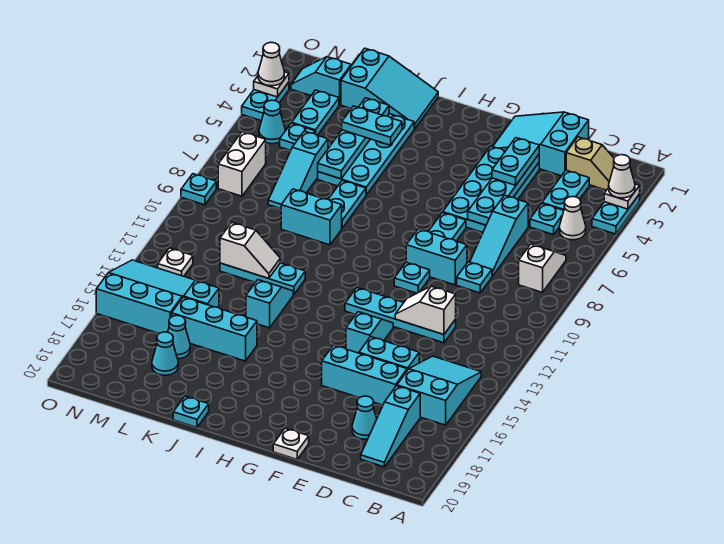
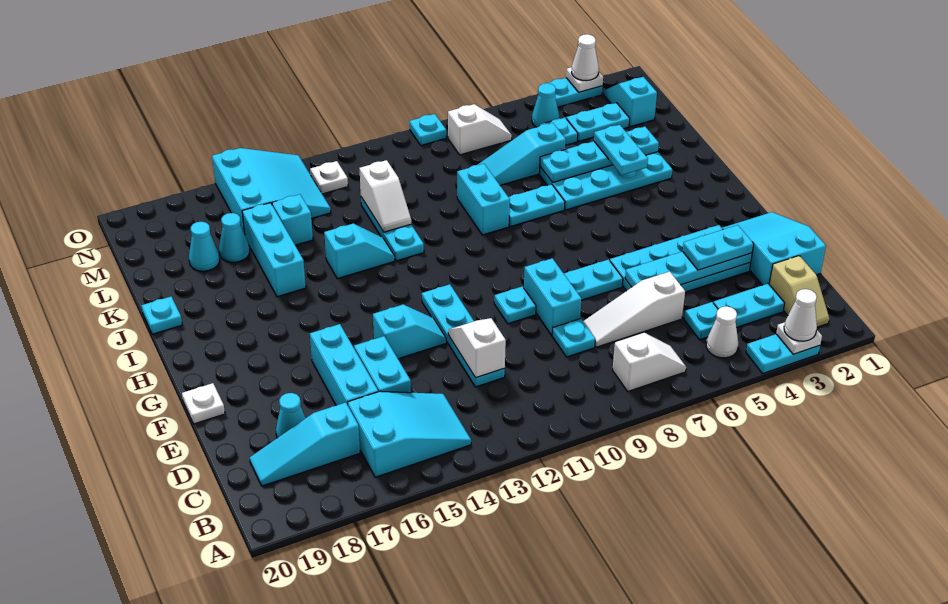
cyan 1x3 slope [470,195,528,276] -> white 1x3 slope [583,272,685,347]
cyan 2x3 slope [341,48,438,129] -> none
white 1x2 brick [218,132,266,196] -> white 1x2 slope [448,104,512,155]

